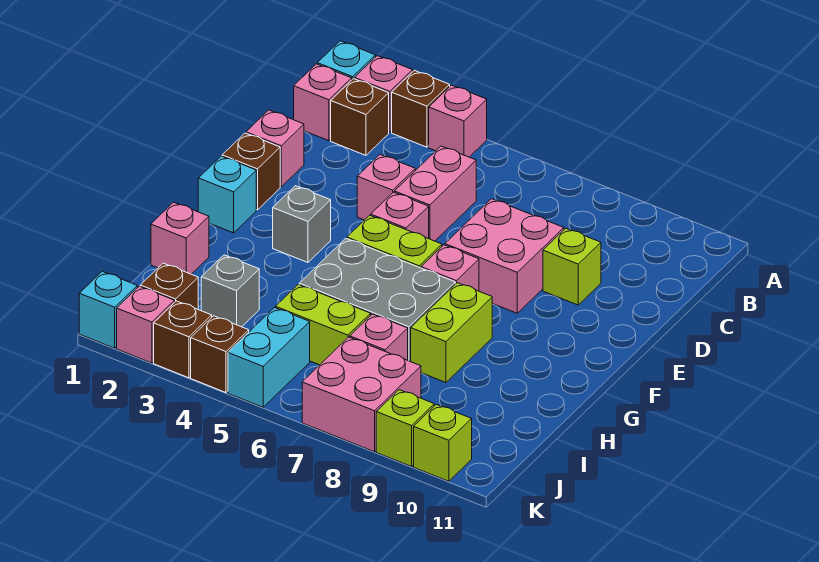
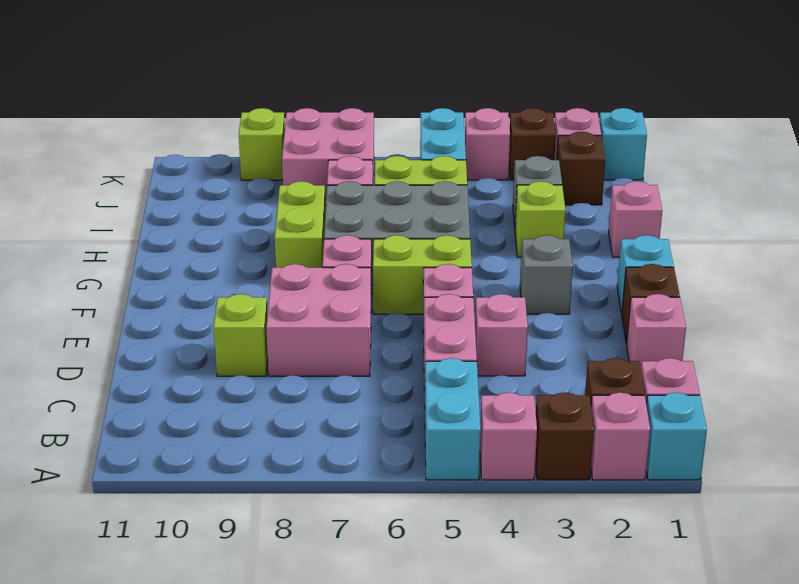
none -> cyan 1x2 brick [425,358,481,480]
brown 1x1 brick [191,316,249,393] -> pink 1x1 brick [465,108,510,180]
lime 1x1 brick [414,405,472,481] -> lime 1x1 brick moved to [515,181,566,257]

